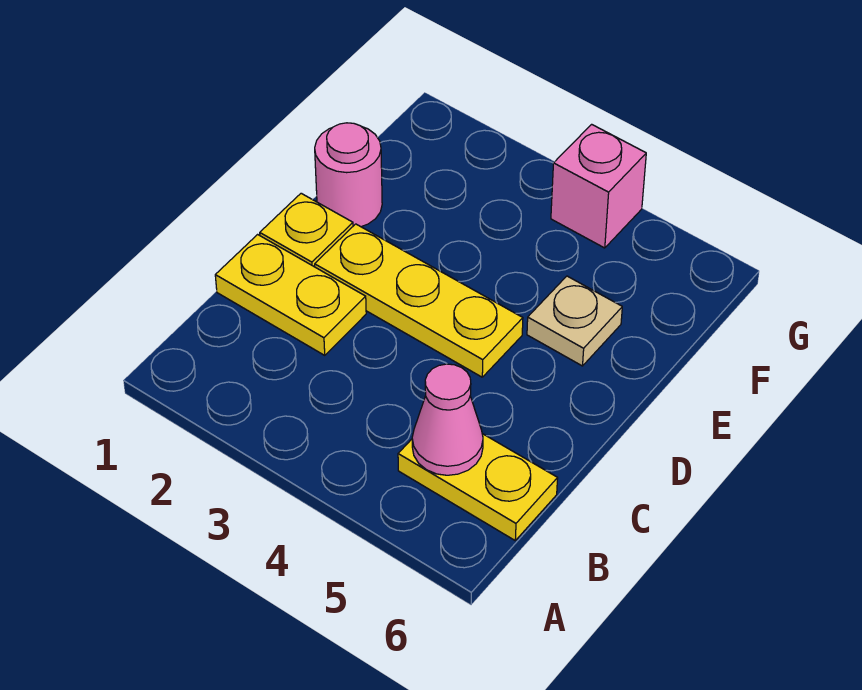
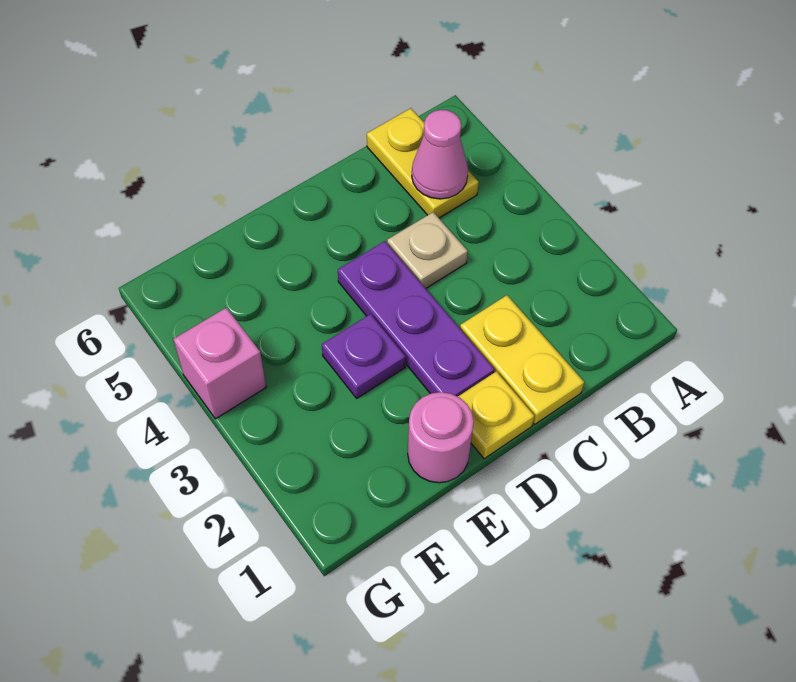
yellow 1x3 plate [315,224,523,377] -> purple 1x3 plate [338,241,495,397]
none -> purple 1x1 plate [322,314,406,398]
tan 1x1 plate [527,276,622,366] -> tan 1x1 plate moved to [387,212,468,288]

